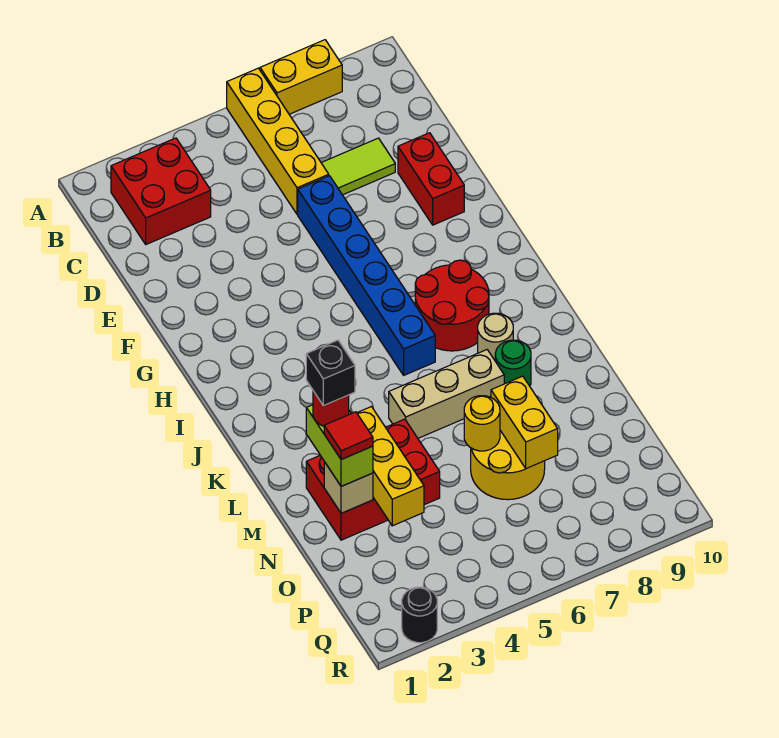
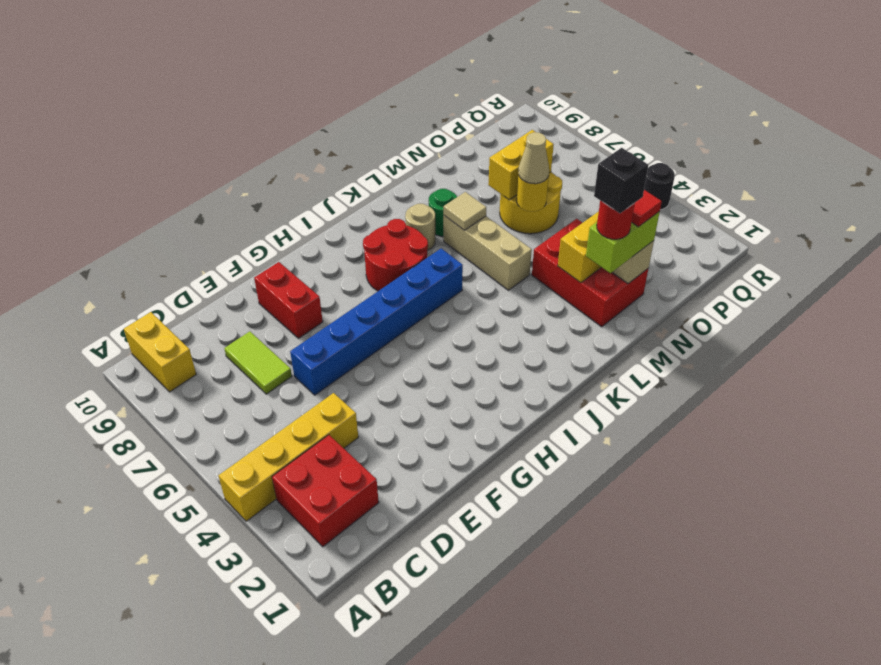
yellow 1x4 brick [227,68,329,214] -> yellow 1x4 brick moved to [218,393,358,521]
yellow 1x2 brick [260,40,342,114] -> yellow 1x2 brick moved to [124,312,196,392]
red 1x2 brick [398,133,464,225] -> red 1x2 brick turned to [254,262,323,338]
none -> tan 1x1 tile [444,192,486,231]
none -> tan 1x1 cone [519,132,549,184]
black 1x1 round brick [402,587,437,643] -> black 1x1 round brick moved to [644,163,675,210]

